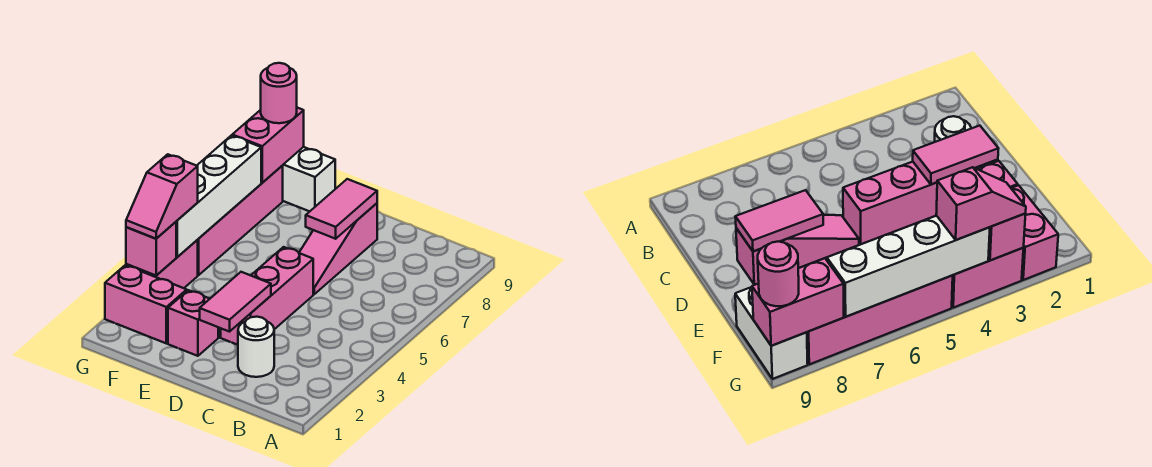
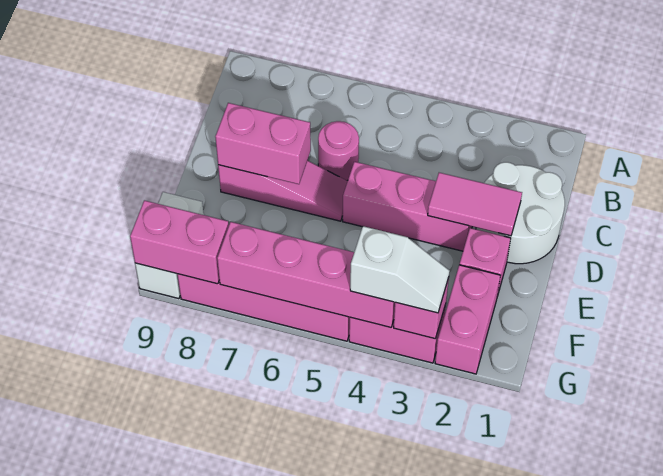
white 1x1 round brick [238,317,274,377] -> white 2x2 round brick [476,162,565,264]
pink 1x2 tile [306,179,377,239] -> pink 1x2 brick [215,103,311,184]
pink 1x2 slope [126,154,198,239] -> white 1x2 slope [350,226,450,313]
white 1x4 brick [176,135,261,257] -> pink 1x4 brick [217,222,395,327]
pink 1x1 round brick [261,63,297,123] -> pink 1x1 round brick moved to [318,121,359,181]

